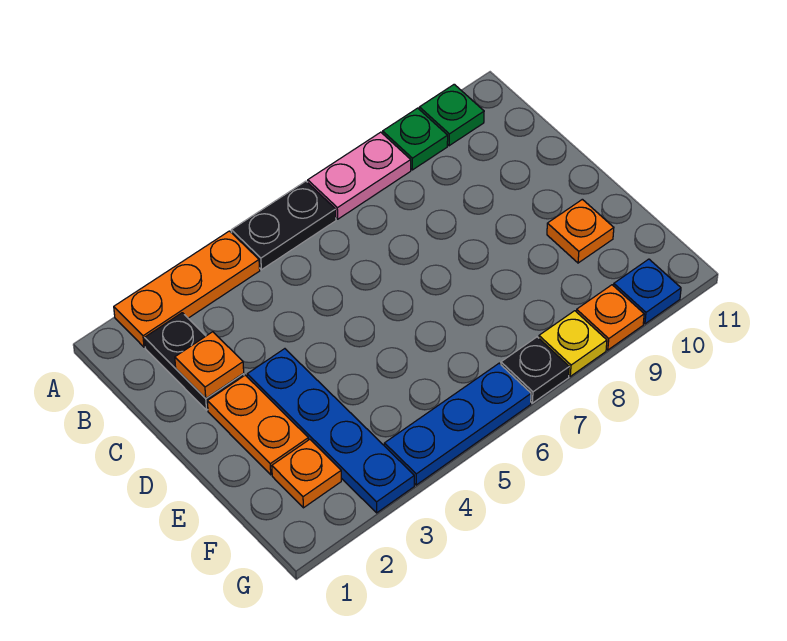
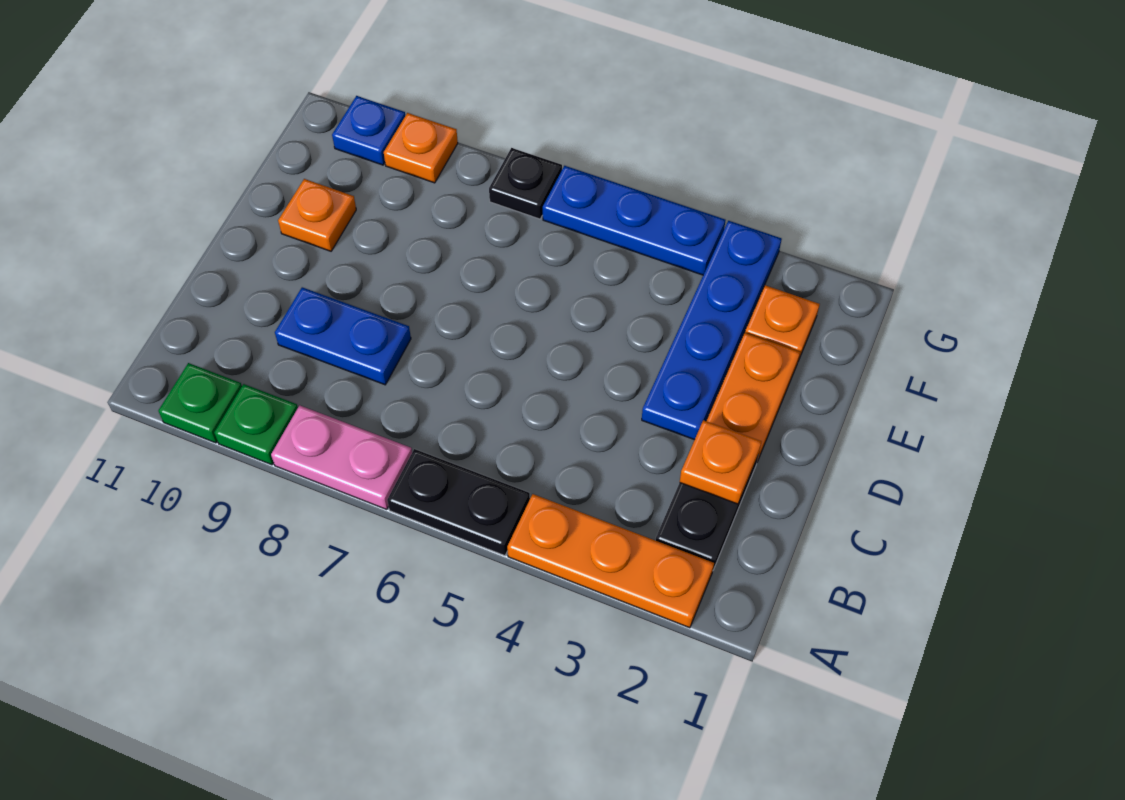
none -> blue 1x2 plate [275,287,411,385]
yellow 1x1 plate [539,311,607,376] -> none

